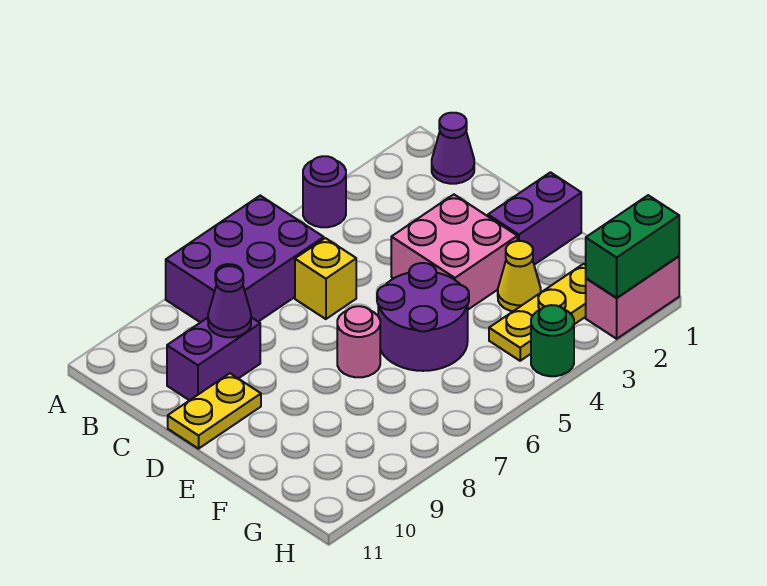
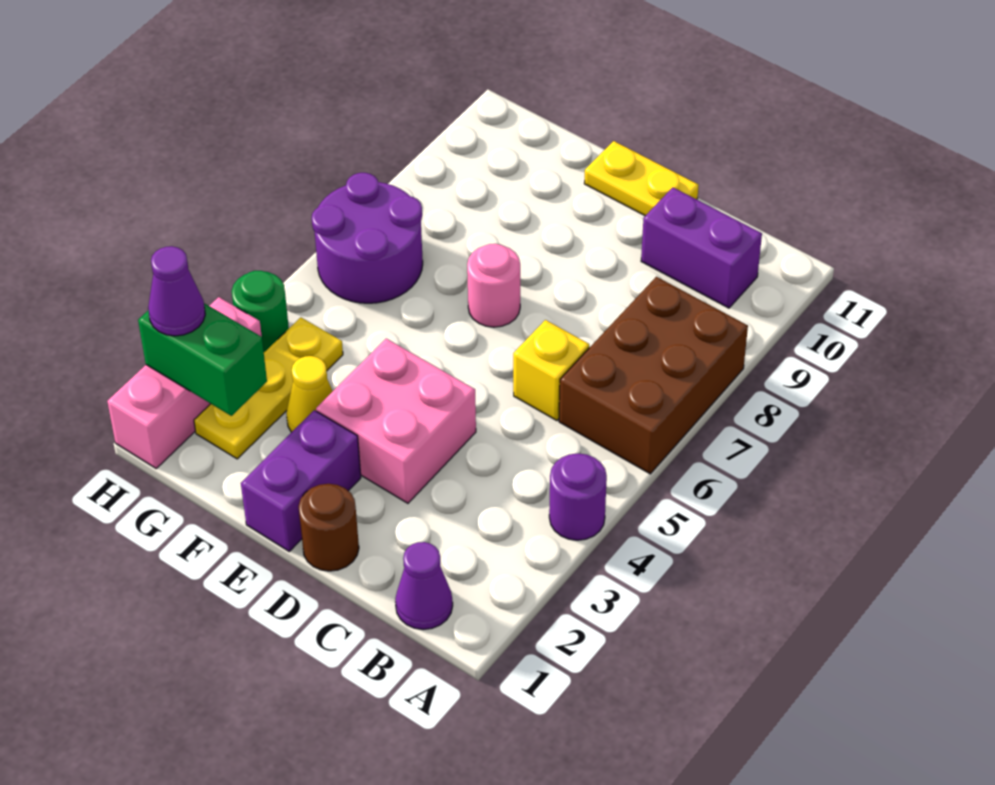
purple 2x3 brick [166,196,324,322] -> brown 2x3 brick [559,277,748,474]
purple 1x2 brick [167,317,260,400] -> purple 1x2 brick turned to [641,188,762,308]
purple 1x1 cone [208,266,251,337] -> purple 1x1 cone moved to [148,246,205,336]
none -> brown 1x1 round brick [298,484,359,571]
yellow 1x2 plate [168,373,261,449] -> yellow 1x2 plate turned to [584,141,699,216]
purple 2x2 round brick [377,263,469,371] -> purple 2x2 round brick moved to [312,173,423,303]
pink 1x2 brick [586,256,679,339] -> pink 1x3 brick [107,297,262,468]
green 1x2 brick [586,195,679,298] -> green 1x2 brick turned to [138,303,267,416]

